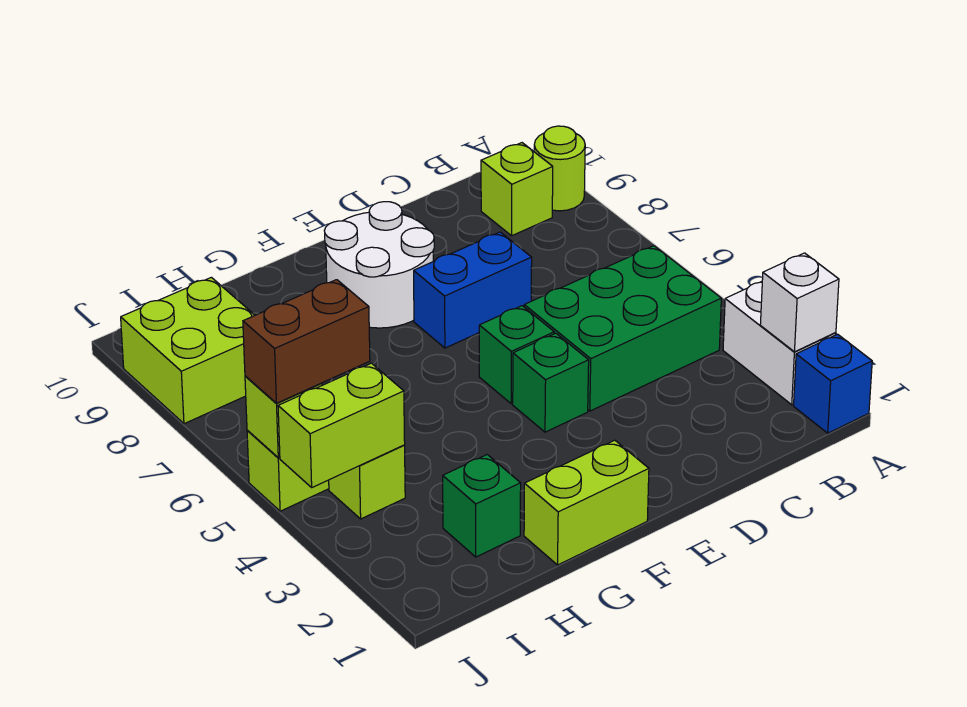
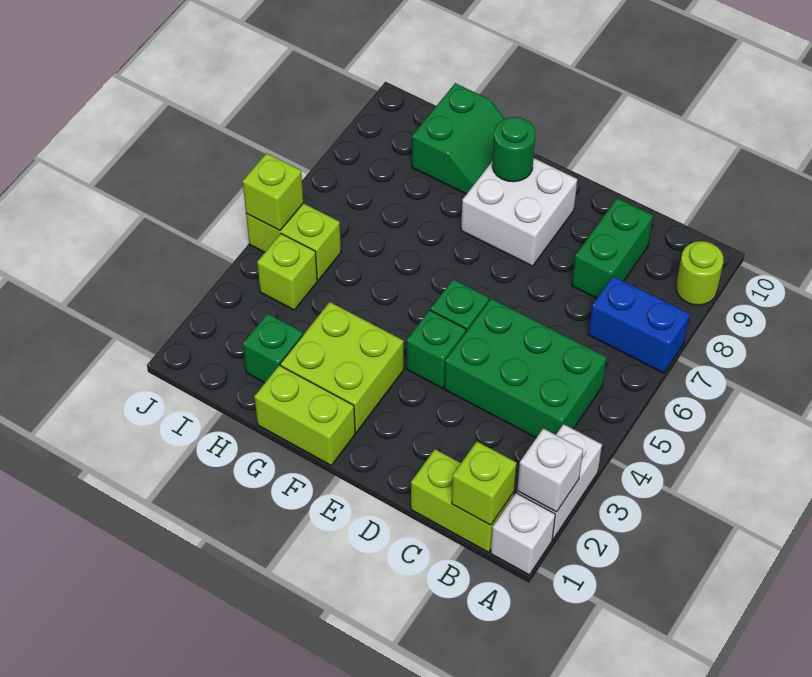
blue 1x1 brick [794,334,872,433] -> white 1x1 brick [491,493,555,575]
lime 1x1 brick [481,143,553,236] -> lime 1x1 brick moved to [452,442,517,525]
none -> green 1x2 brick [572,198,653,298]
blue 1x2 brick [414,232,532,348] -> blue 1x2 brick moved to [588,276,690,373]
white 2x2 round brick [324,202,434,328] -> white 2x2 brick [461,158,577,266]
none -> green 1x1 round brick [492,117,535,182]
none -> green 2x2 slope [412,83,505,194]
lime 1x2 brick [278,363,405,487] -> lime 1x2 brick moved to [411,449,514,552]
brown 1x2 brick [243,280,370,403] -> none
lime 2x2 brick [121,277,255,424] -> lime 2x2 brick moved to [280,302,404,432]

